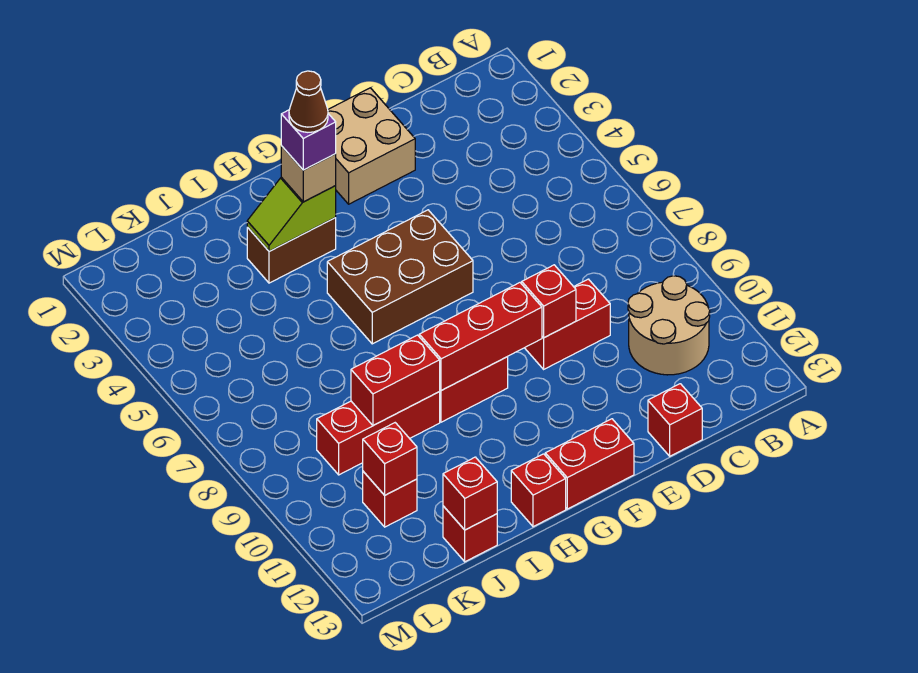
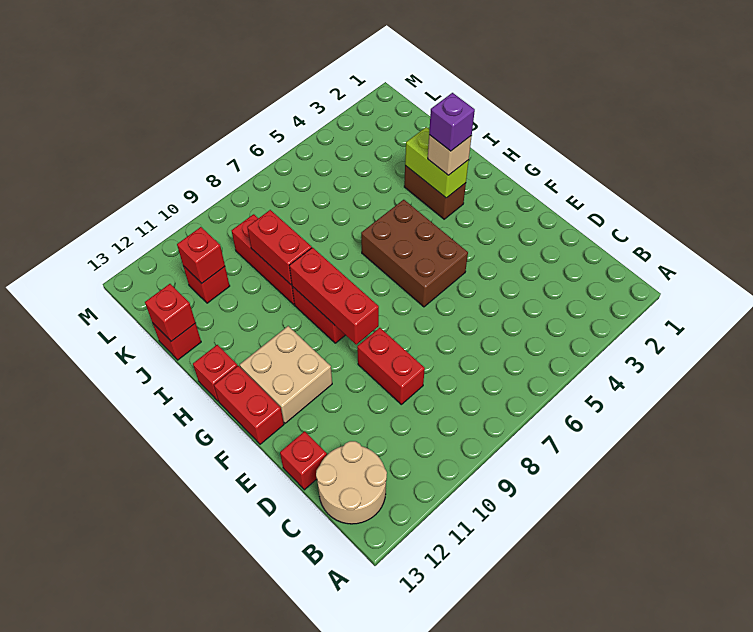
tan 2x2 round brick [628,276,710,375] -> tan 2x2 round brick moved to [316,441,387,524]
tan 2x2 brick [328,88,415,204] -> tan 2x2 brick moved to [240,326,332,423]
red 1x1 brick [522,265,576,338] -> none
lime 1x2 slope [247,177,336,251] -> lime 1x2 brick [405,127,469,198]
brown 1x1 cone [289,71,328,132] -> none

